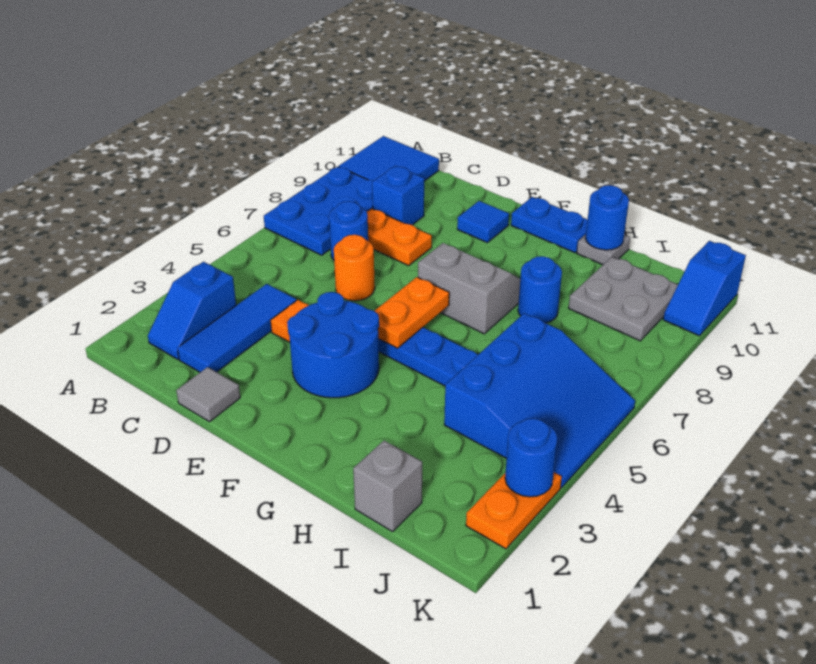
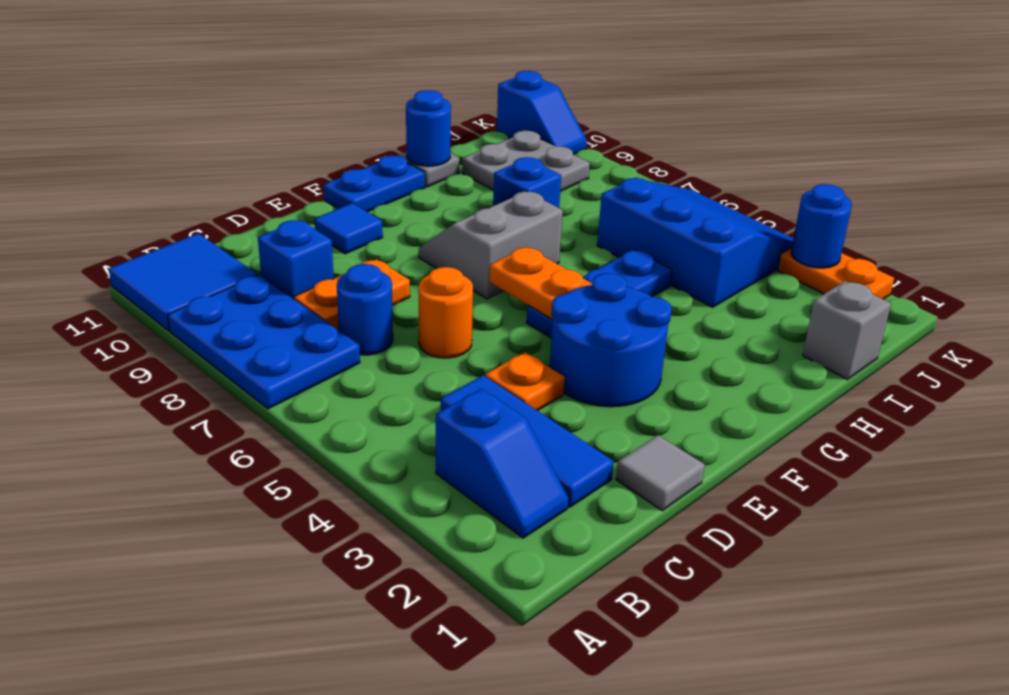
blue 1x1 round brick [518,256,562,323] -> blue 1x1 brick [493,157,561,208]

